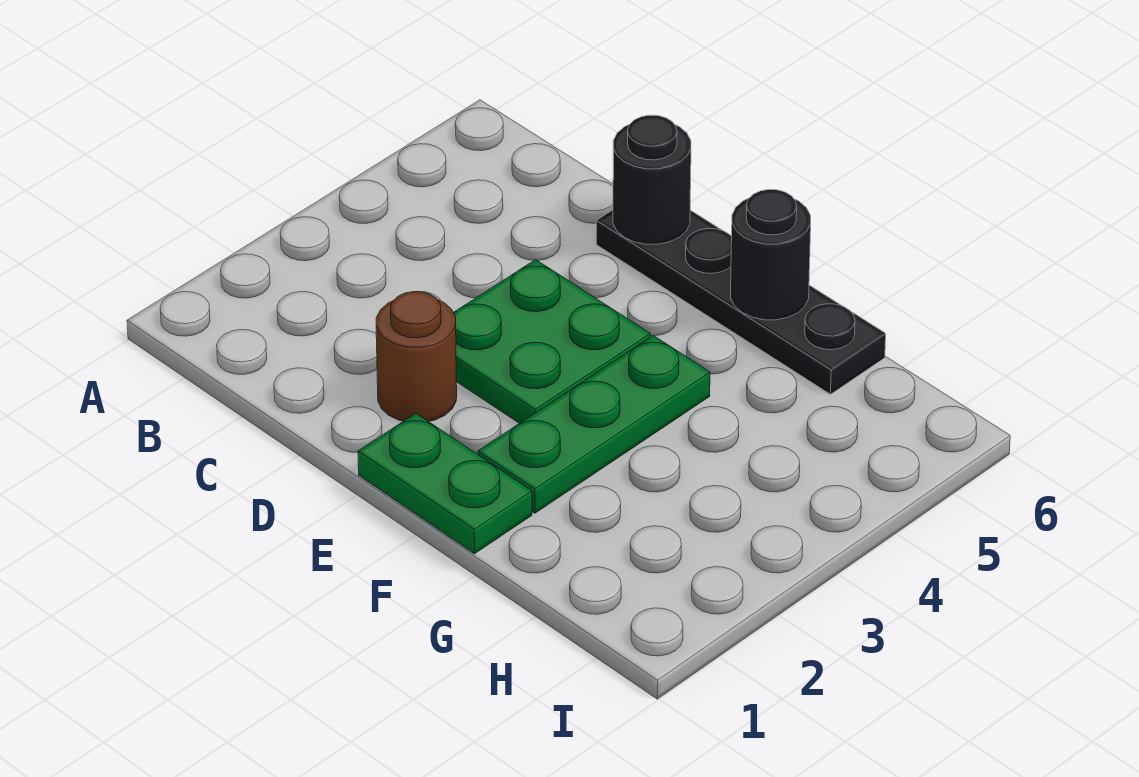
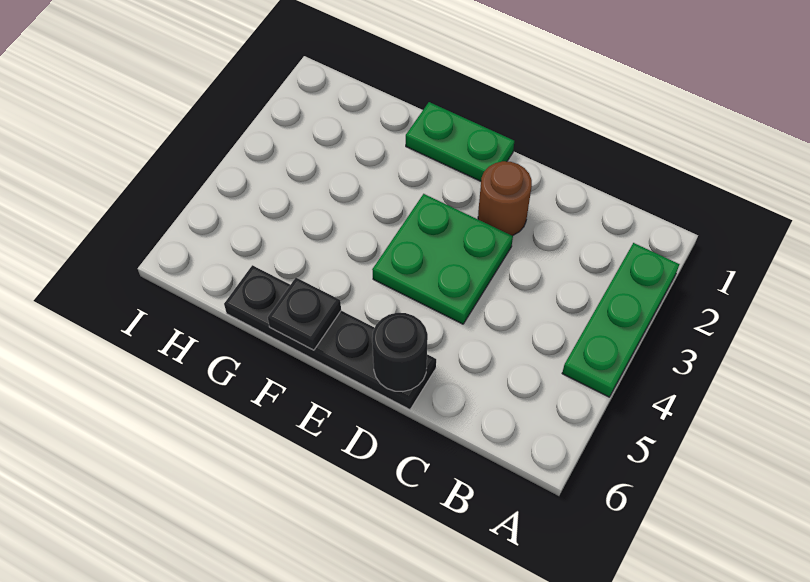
green 1x3 plate [478,336,710,513] -> green 1x3 plate moved to [562,243,679,397]
black 1x1 round brick [731,189,811,320] -> black 1x1 plate [268,278,341,350]

